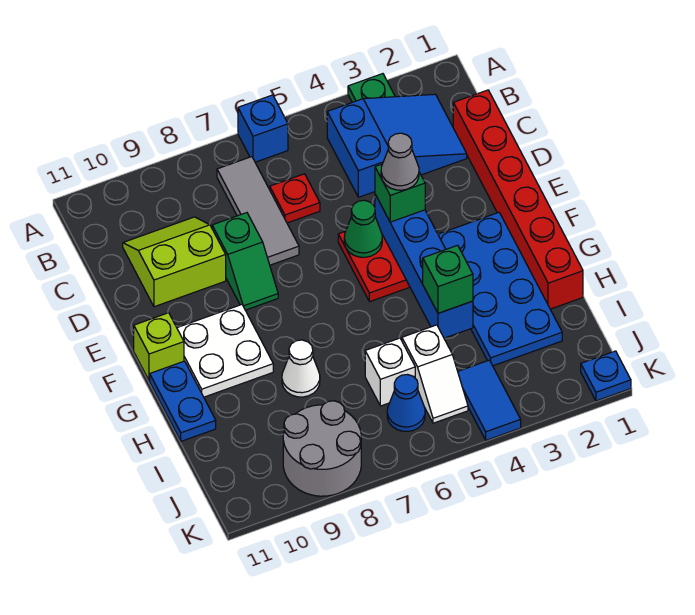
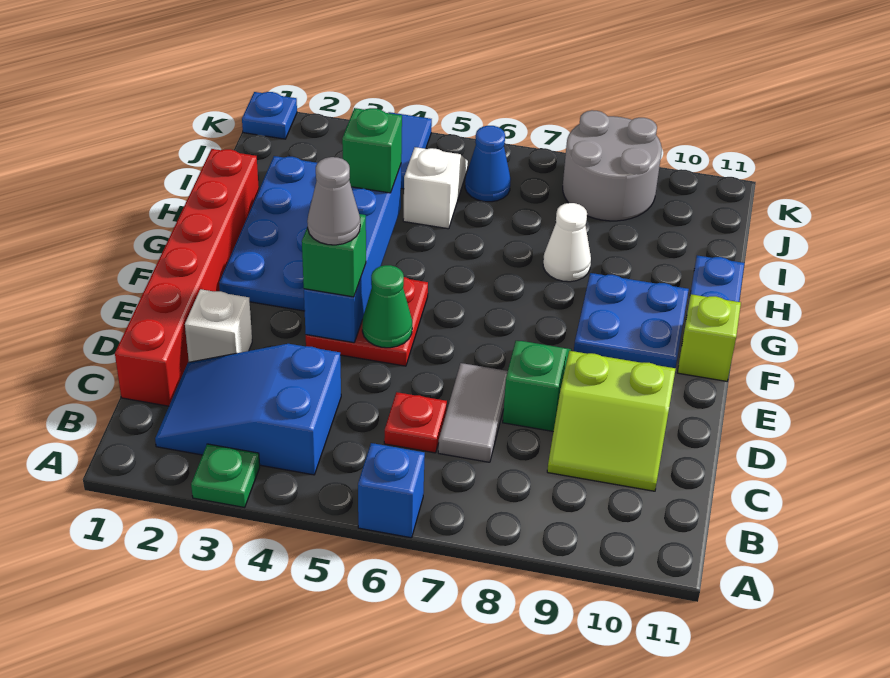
grey 1x3 tile [217,157,299,265] -> grey 1x2 tile [438,363,508,462]
white 2x2 plate [177,305,273,397] -> blue 2x2 plate [574,273,689,368]
white 1x1 brick [365,338,415,406] -> white 1x1 brick moved to [185,289,252,362]

